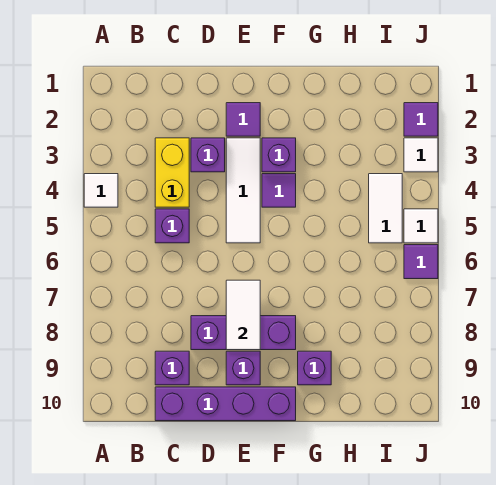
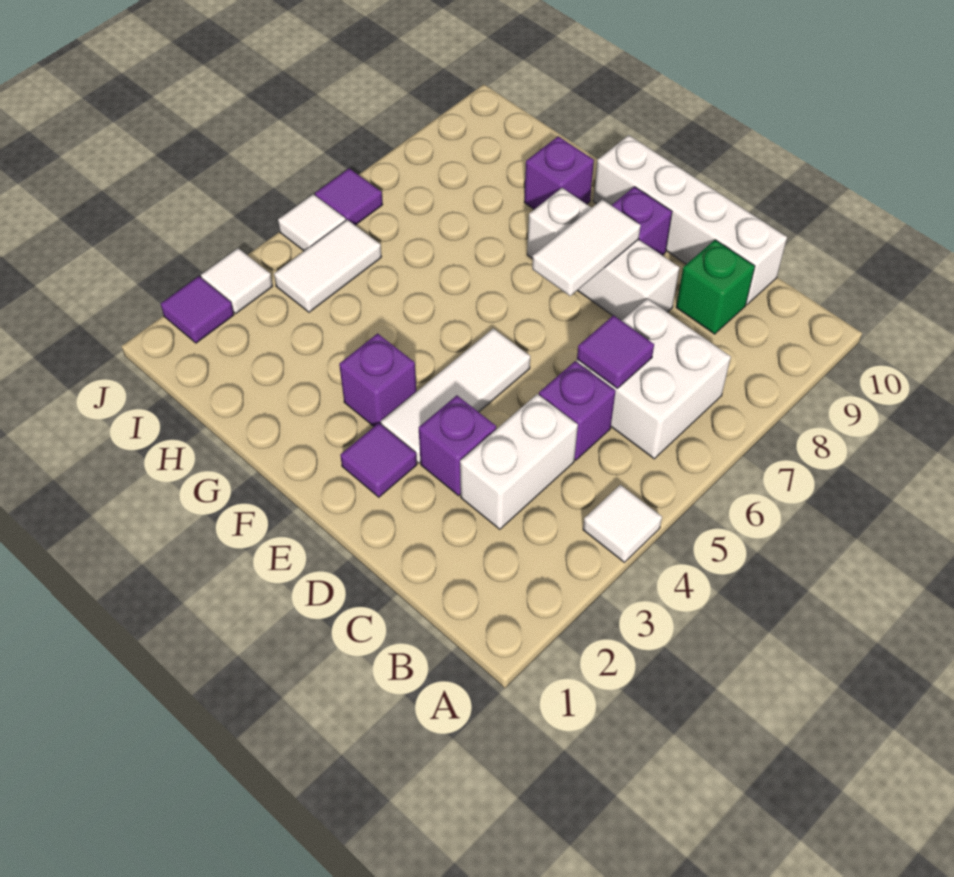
none -> white 2x2 brick [577,299,731,459]
yellow 1x2 brick [155,138,189,207] -> white 1x2 brick [460,394,578,529]
purple 1x1 brick [155,351,189,385] -> green 1x1 brick [676,240,755,334]
purple 1x4 brick [155,387,296,421] -> white 1x4 brick [593,135,787,305]
purple 1x3 brick [191,316,296,350] -> white 1x3 brick [527,188,680,321]
purple 1x1 tile [262,174,296,207] -> purple 1x1 tile moved to [577,315,654,388]

